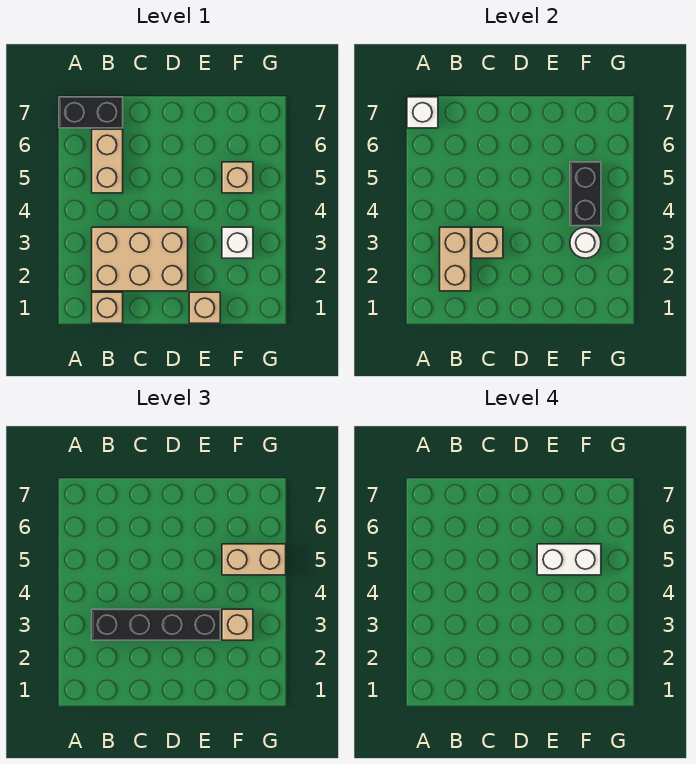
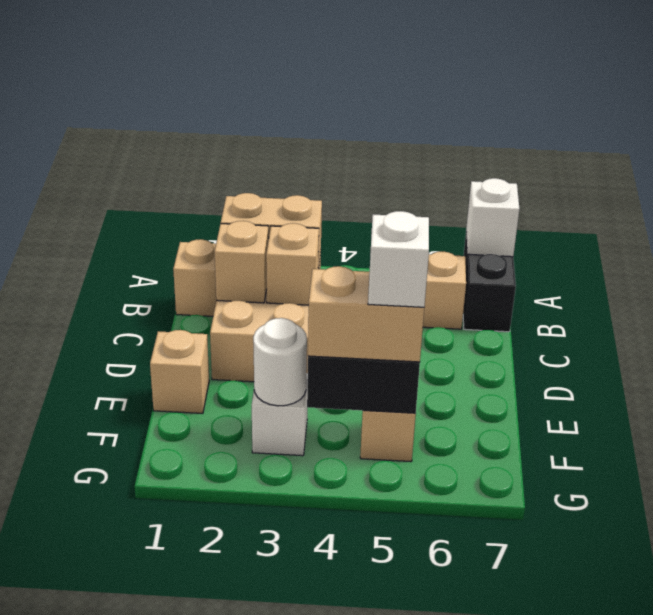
black 1x4 brick [92,609,220,640] -> none
white 1x2 brick [537,544,601,575] -> white 1x1 brick [368,211,429,307]
tan 1x1 brick [222,609,253,640] -> tan 1x1 brick moved to [215,221,269,303]
tan 1x2 brick [222,544,286,575] -> tan 1x2 brick turned to [308,266,424,362]

